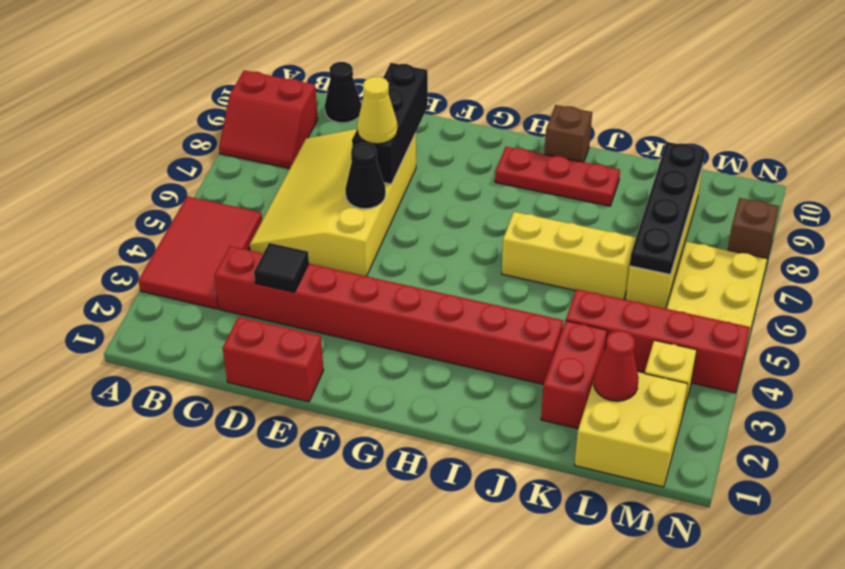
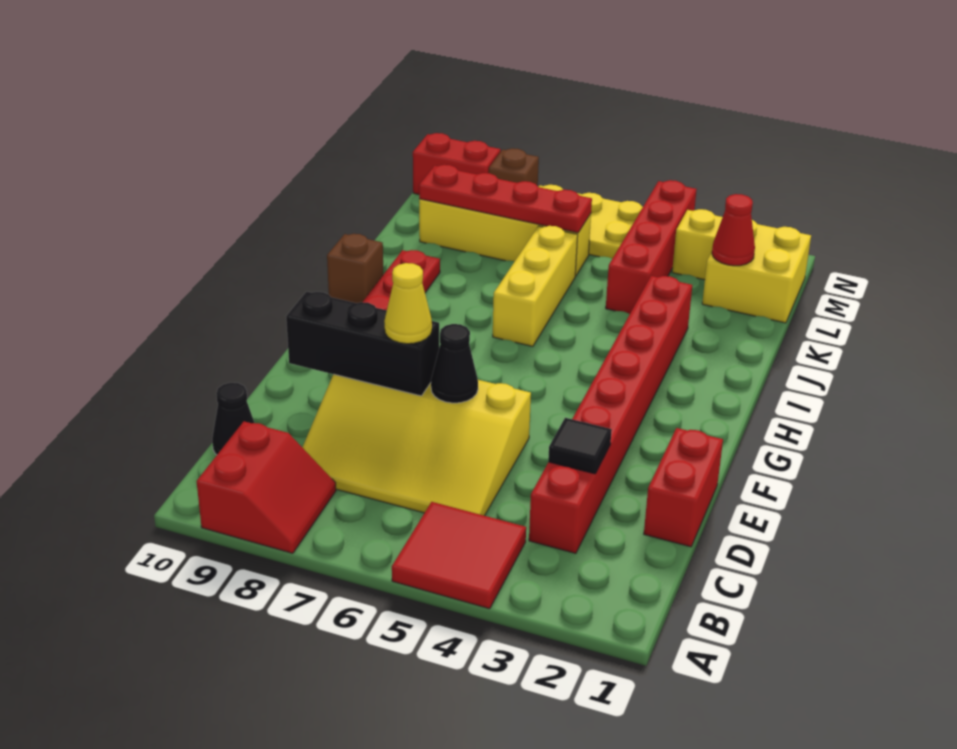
red 2x3 tile [138,196,262,309] -> red 2x2 tile [392,502,526,609]
red 1x2 brick [541,321,607,429] -> red 1x2 brick moved to [413,133,501,195]
black 1x4 plate [630,142,705,275] -> red 1x4 plate [419,165,592,233]

